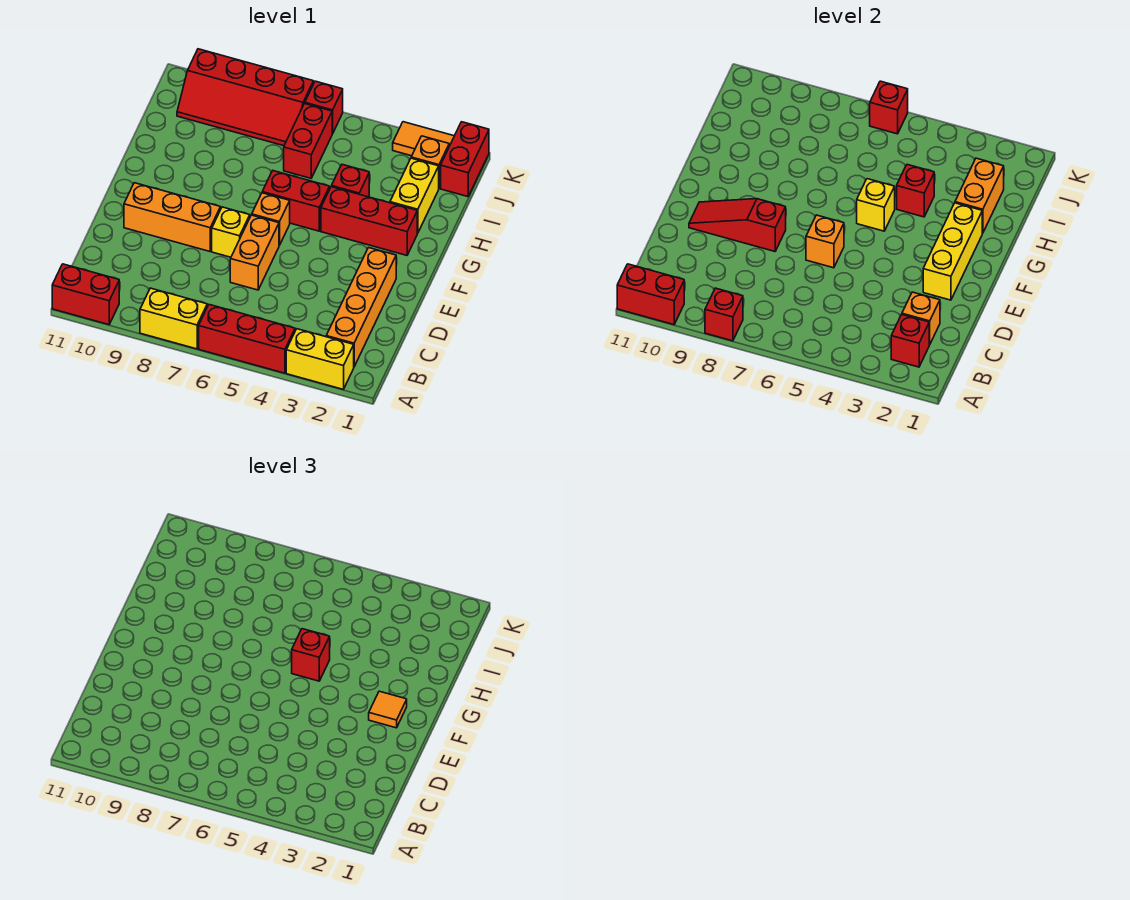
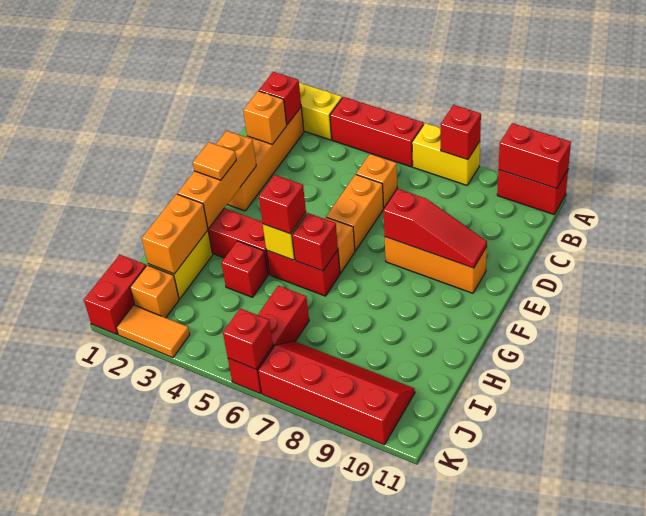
yellow 1x3 brick [923,203,982,300] -> orange 1x3 brick [177,131,256,229]
orange 1x1 brick [806,215,844,268] -> orange 1x1 brick moved to [356,154,397,207]
yellow 1x1 brick [212,207,250,257] -> none
red 1x1 brick [897,165,934,217] -> red 1x1 brick moved to [292,213,338,271]

